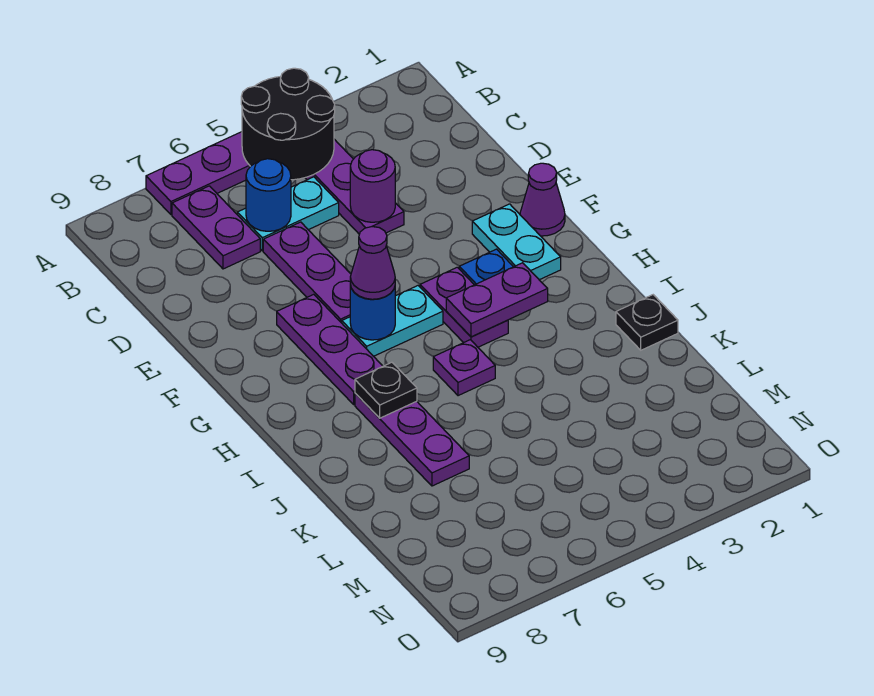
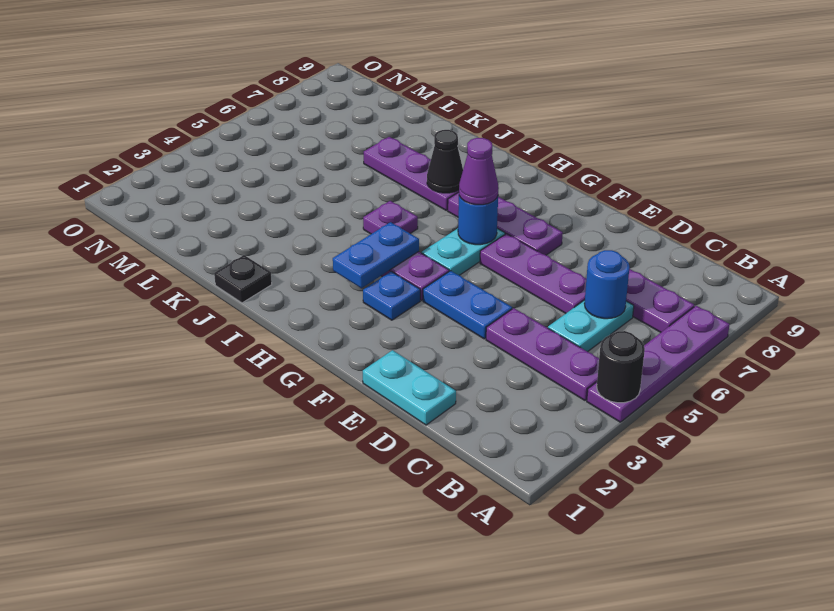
black 2x2 round brick [241,68,335,180] -> black 1x1 round brick [597,331,645,403]
purple 1x1 round brick [350,150,395,222] -> none
none -> blue 1x2 plate [423,271,512,339]
purple 1x1 cone [520,163,565,236] -> none
cyan 1x2 plate [472,204,561,280] -> cyan 1x2 plate moved to [363,350,456,425]
purple 1x2 plate [446,263,548,337] -> blue 1x2 plate [333,222,419,288]
black 1x1 plate [355,362,417,418] -> black 1x1 cone [427,130,463,193]

